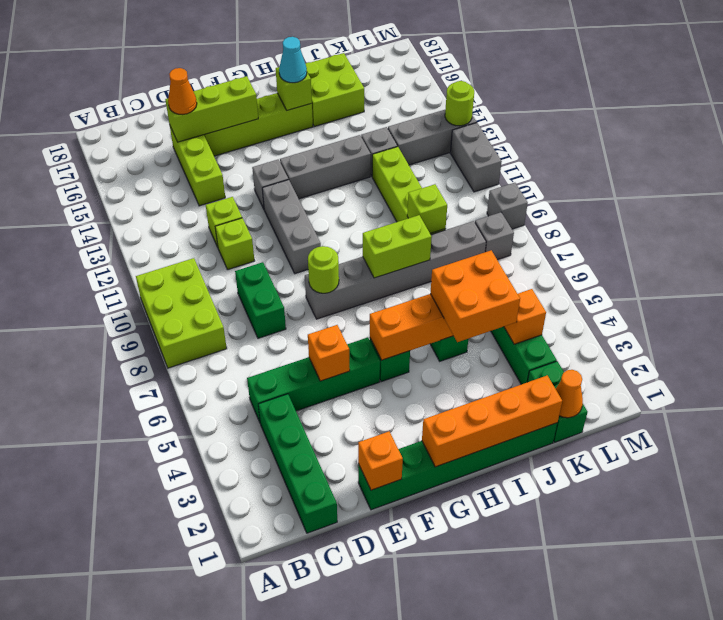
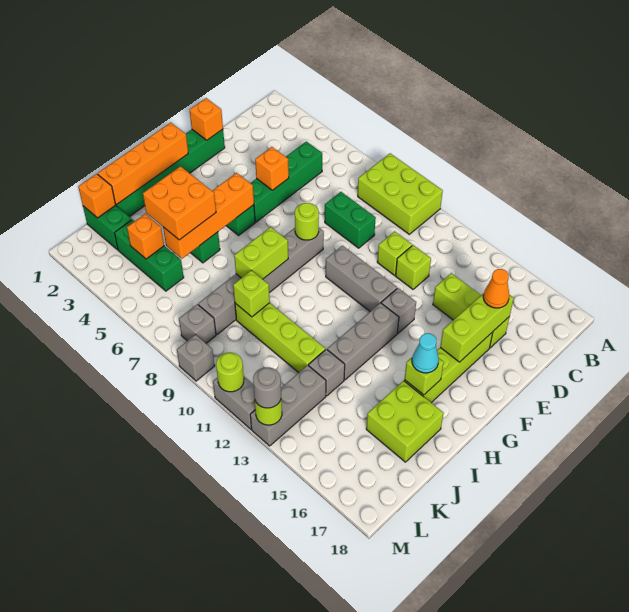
green 1x4 brick [258,394,337,533] -> none
orange 1x1 cone [556,370,583,418] -> orange 1x1 brick [78,174,116,218]
none -> lime 1x1 round brick [216,352,244,392]
none -> grey 1x1 round brick [253,367,281,408]

